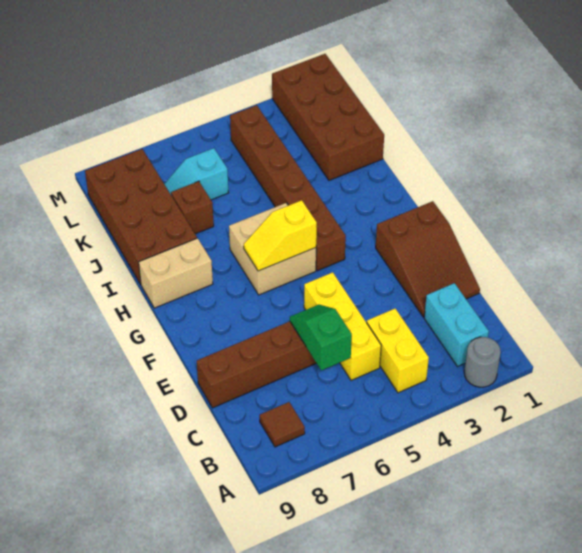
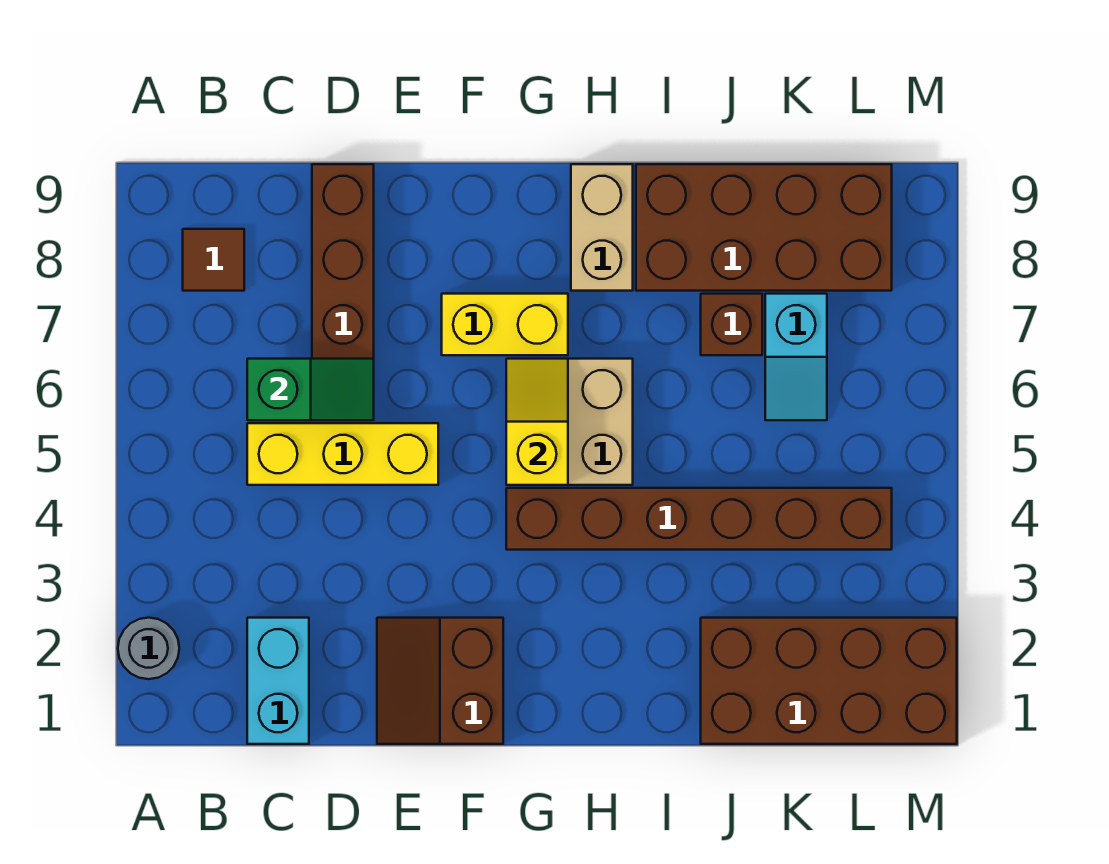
cyan 1x2 brick [424,283,489,367] -> cyan 1x2 brick turned to [247,618,309,744]
yellow 1x2 brick [367,309,429,393] -> yellow 1x2 brick moved to [442,294,568,355]
brown 2x3 slope [376,201,480,317] -> brown 2x2 slope [377,618,503,744]
cyan 1x2 slope [165,148,228,200] -> cyan 1x2 slope turned to [765,294,827,420]

